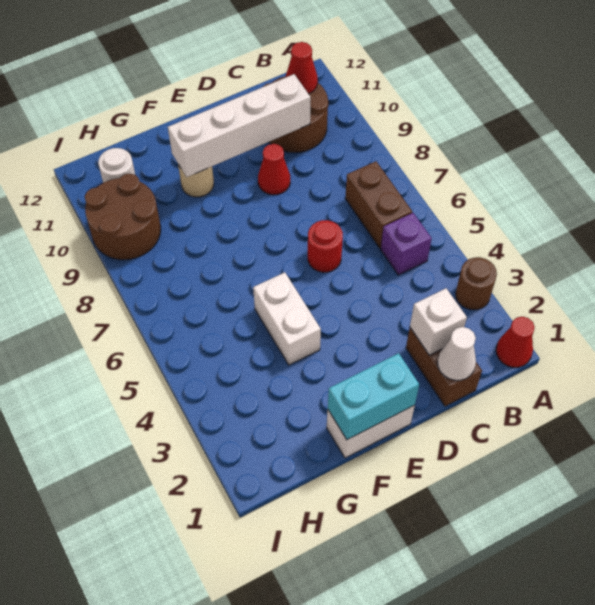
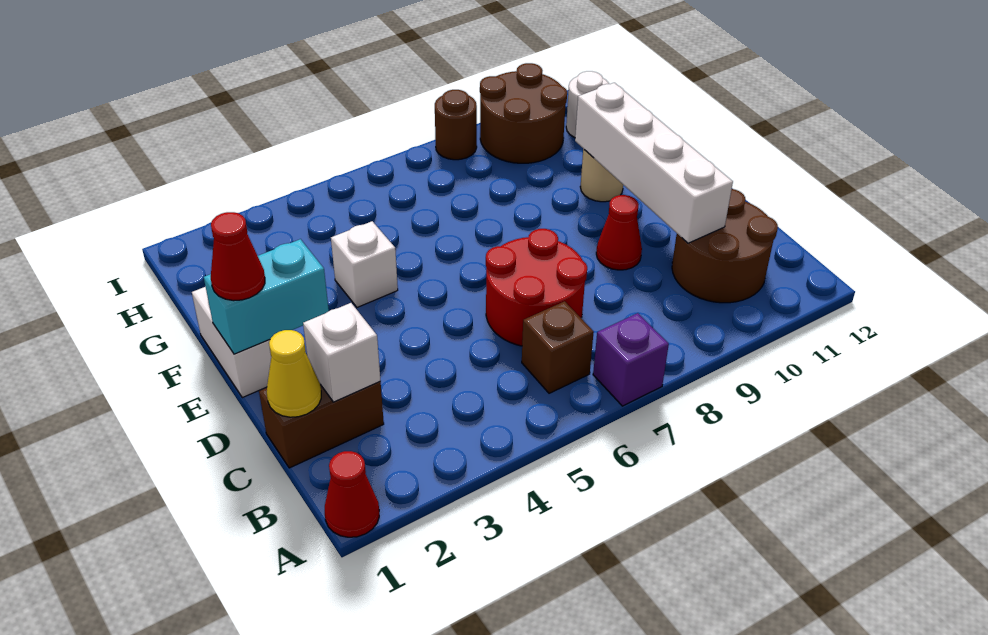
brown 1x1 round brick [456,257,497,310] -> brown 1x1 round brick moved to [435,90,477,160]
purple 1x1 brick [381,213,432,275] -> purple 1x1 brick moved to [593,313,669,406]
brown 1x2 brick [345,161,412,248] -> brown 1x1 brick [522,301,594,393]
red 1x1 cone [285,42,318,94] -> red 1x1 cone moved to [211,212,265,301]
white 1x1 cone [438,327,476,380] -> yellow 1x1 cone [267,330,321,417]
red 1x1 round brick [308,220,343,272] -> red 2x2 round brick [486,229,587,346]
cyan 1x2 brick [328,353,419,440] -> cyan 1x2 brick turned to [204,239,329,354]
white 1x2 brick [253,272,321,365] -> white 1x1 brick [331,221,398,307]

